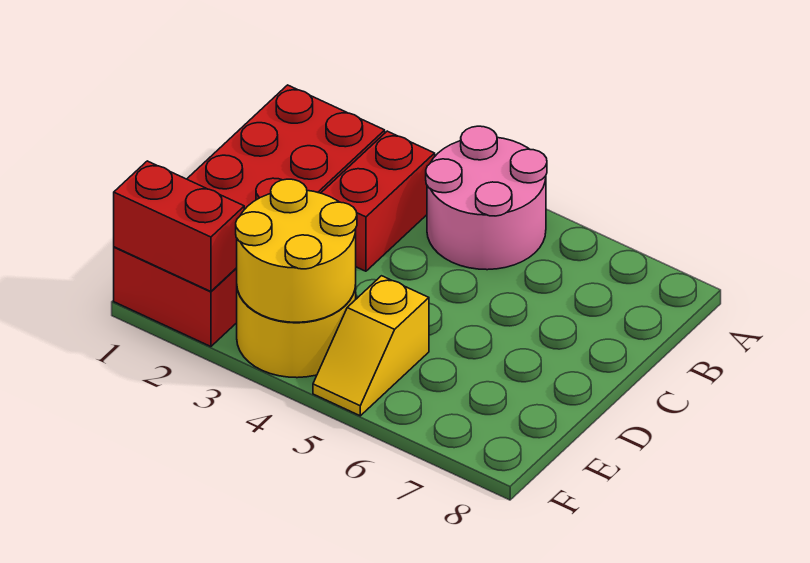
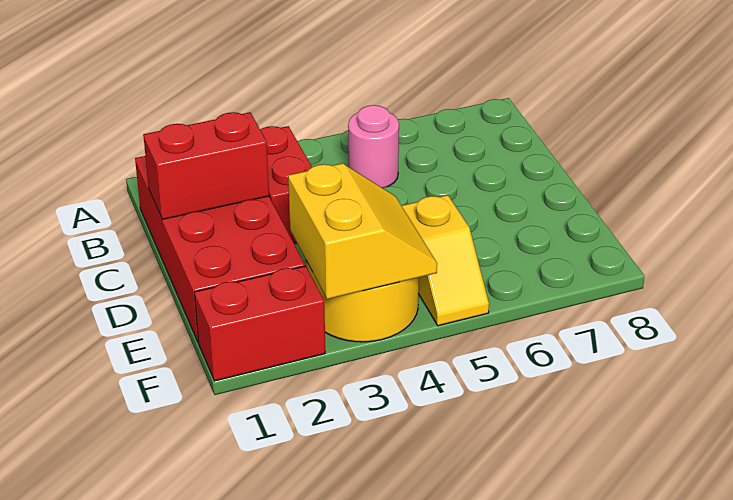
pink 2x2 round brick [426,126,547,270] -> pink 1x1 round brick [348,105,399,188]
yellow 2x2 round brick [236,179,357,322] -> yellow 2x2 slope [288,163,437,299]
red 1x2 brick [114,161,244,291] -> red 1x2 brick moved to [143,112,269,219]

